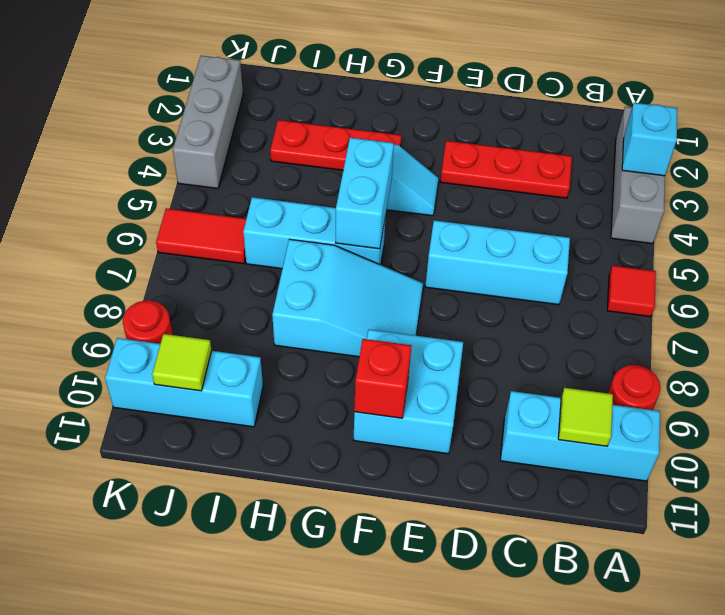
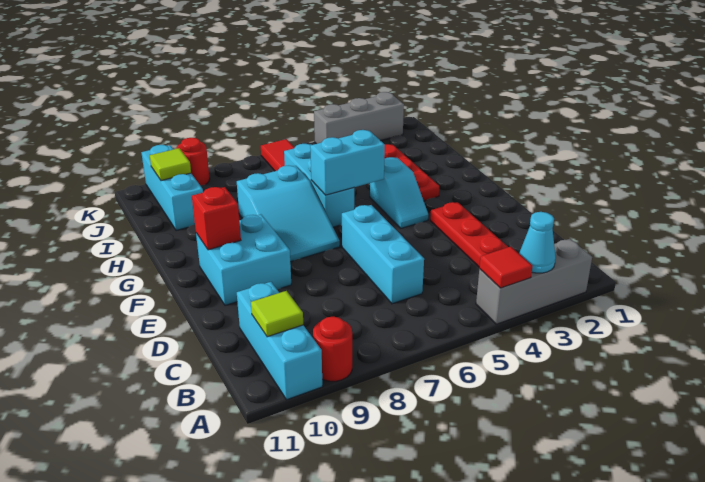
cyan 1x1 brick [622,103,677,176] -> cyan 1x1 cone [519,212,556,273]
red 1x1 tile [607,266,656,317] -> red 1x1 tile moved to [479,247,532,288]

